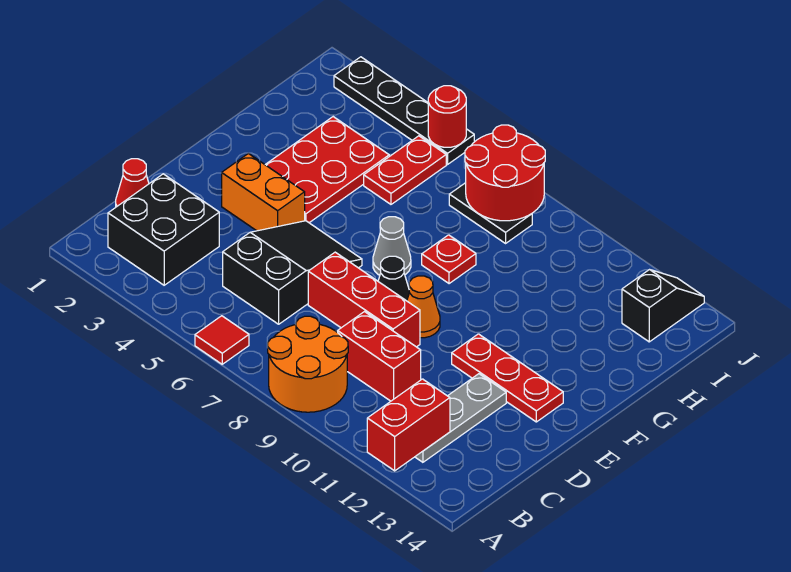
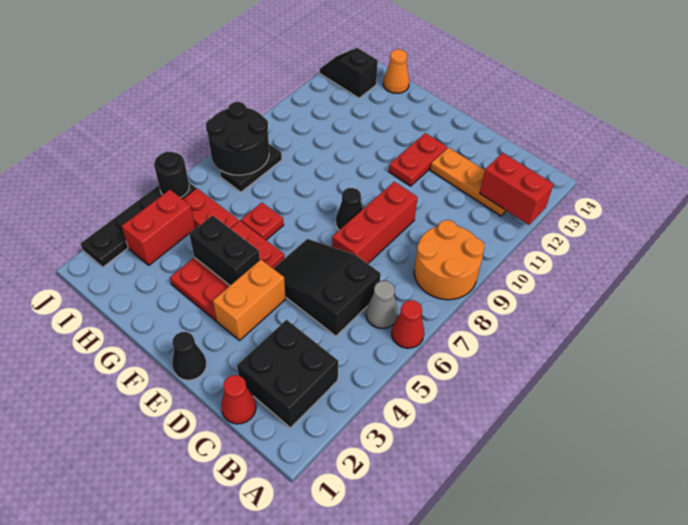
red 1x1 tile [195,316,249,364] -> red 1x1 cone [392,300,424,348]
grey 1x3 plate [415,374,506,462] -> orange 1x3 plate [430,148,506,216]
red 1x2 brick [338,312,421,401] -> red 1x2 brick moved to [121,190,195,265]
none -> black 1x1 cone [172,332,206,380]
orange 1x1 cone [407,276,440,338] -> orange 1x1 cone moved to [383,49,409,93]
red 1x3 plate [452,334,563,422] -> red 1x2 plate [389,133,447,186]
red 2x3 plate [265,117,389,223] -> red 2x3 plate turned to [170,221,285,321]
none -> black 1x2 brick [189,215,260,285]
grey 1x1 cone [373,217,411,275] -> grey 1x1 cone moved to [366,281,398,328]
red 1x1 plate [422,235,476,284] -> red 1x1 plate moved to [241,203,284,240]
red 2x2 round brick [465,125,545,221] -> black 2x2 round brick [206,102,269,175]
red 1x1 round brick [428,86,466,147] -> black 1x1 round brick [154,152,189,198]

